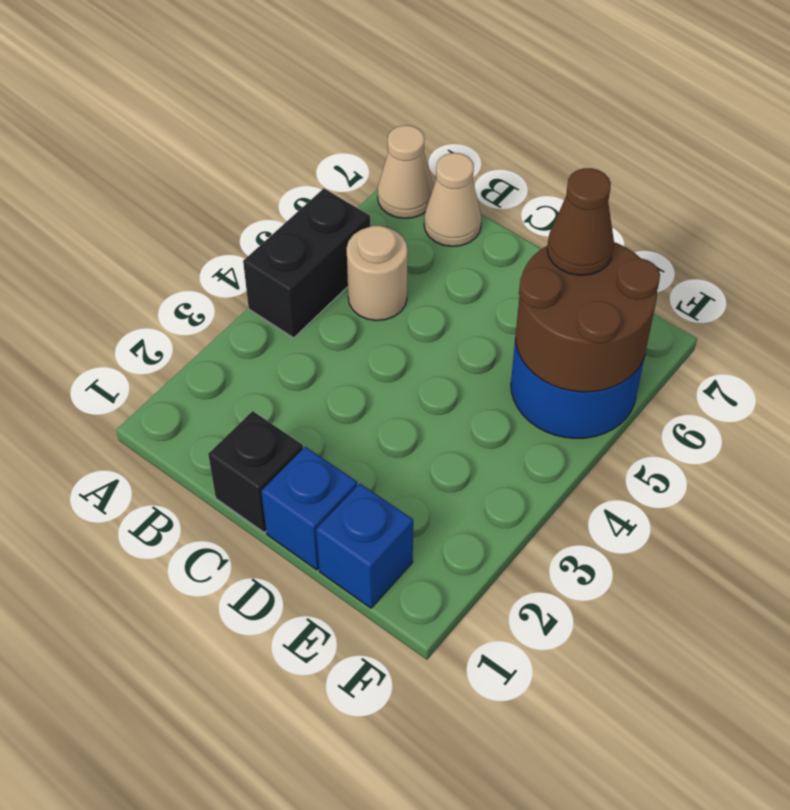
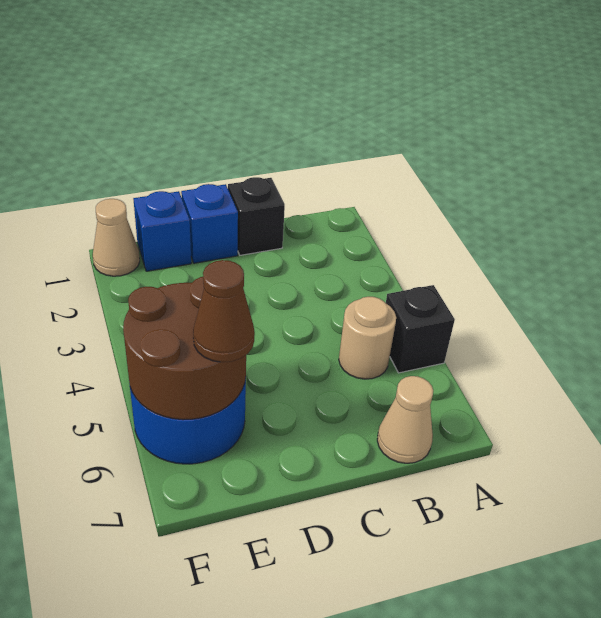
black 1x2 brick [243,188,370,338] -> black 1x1 brick [386,285,455,373]
tan 1x1 cone [377,125,434,218] -> tan 1x1 cone moved to [93,199,140,276]

